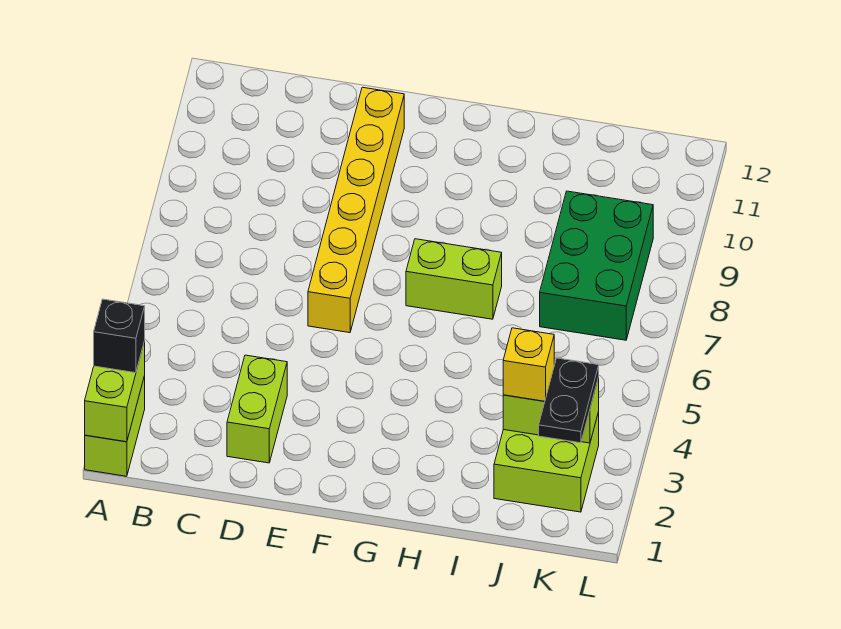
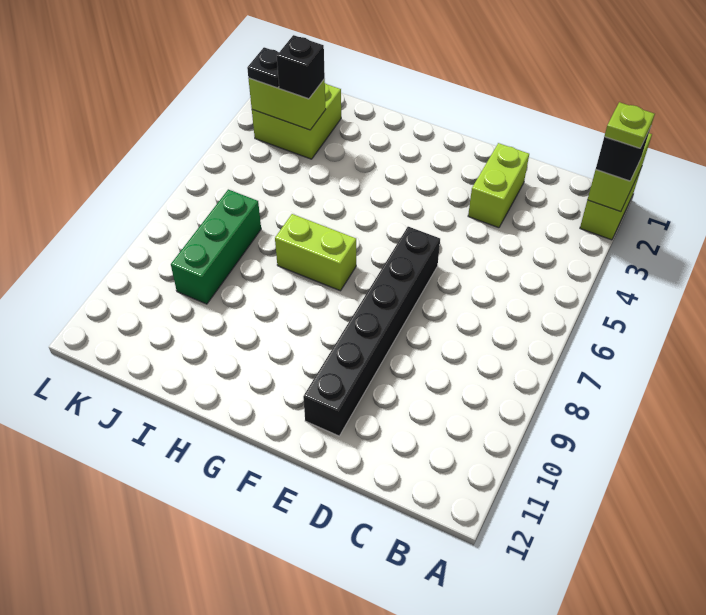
none -> lime 1x1 plate [604,102,655,148]
yellow 1x6 brick [308,87,404,333] -> black 1x6 brick [303,227,440,436]
yellow 1x1 brick [503,328,554,401] -> black 1x1 brick [277,35,325,99]
green 2x3 brick [540,191,653,340] -> green 1x3 brick [171,189,261,304]
black 1x2 plate [539,358,599,443] -> black 1x1 plate [247,47,279,88]

